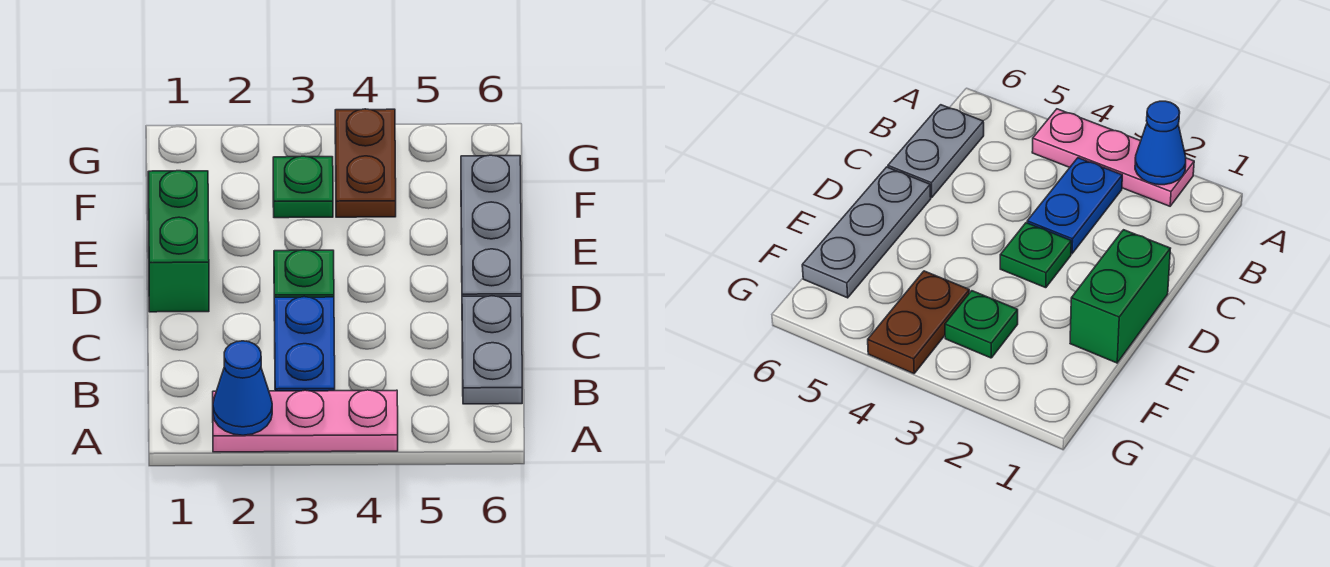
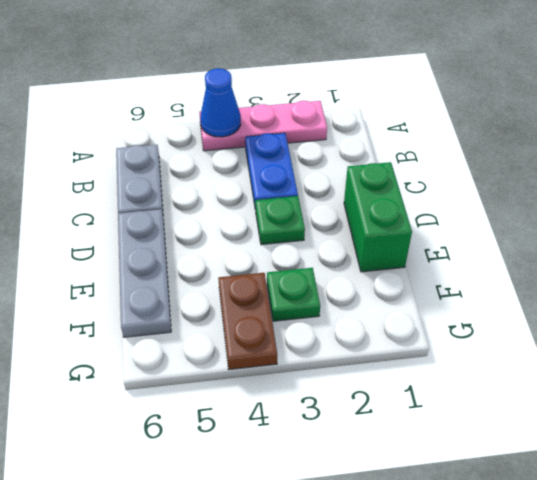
blue 1x1 cone [213,341,272,435] -> blue 1x1 cone moved to [200,68,241,137]

